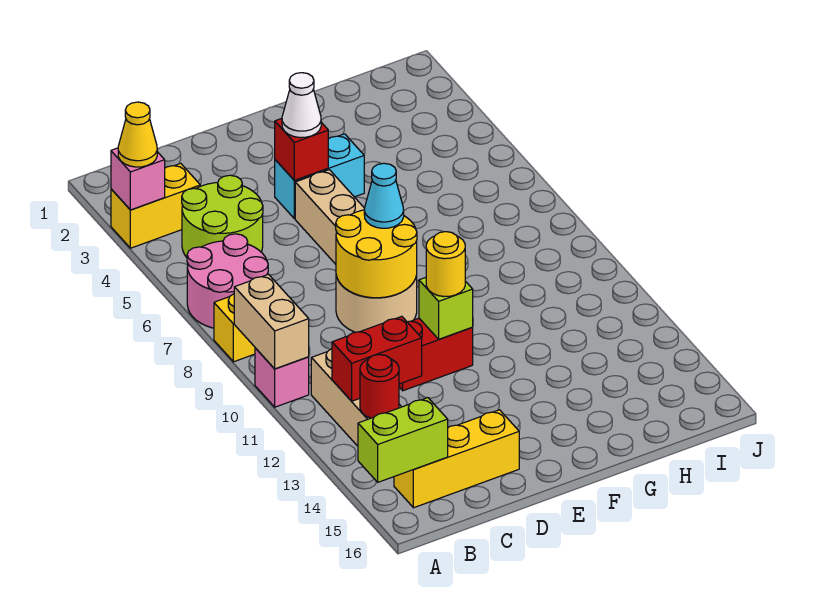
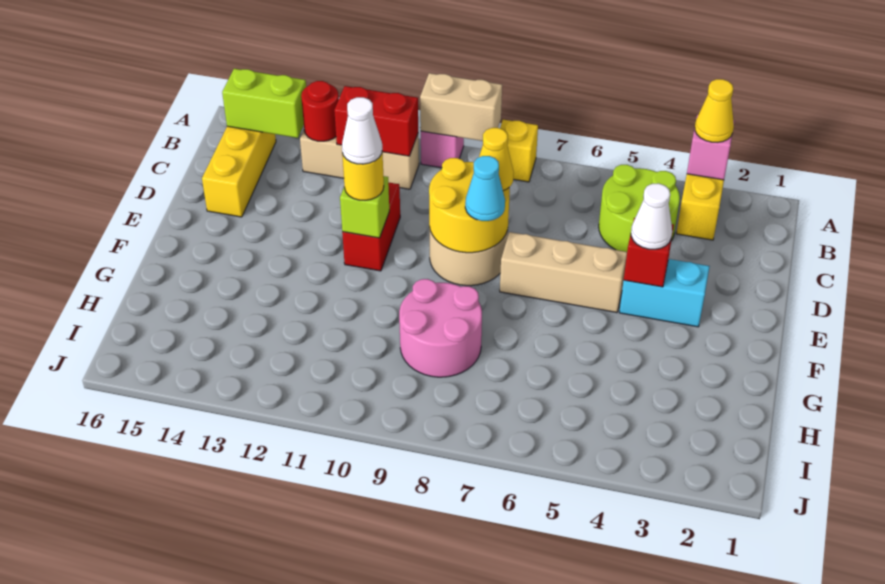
pink 2x2 round brick [187,234,268,328] -> pink 2x2 round brick moved to [399,279,482,377]
lime 1x2 brick [358,398,448,482] -> lime 1x2 brick turned to [222,69,306,138]
red 1x2 brick [332,316,422,401] -> red 1x2 brick turned to [334,86,418,156]
none -> yellow 1x1 cone [479,128,514,191]
cyan 1x2 brick [275,134,364,219] -> cyan 1x2 brick turned to [619,259,710,327]
none -> white 1x1 cone [342,97,382,164]

